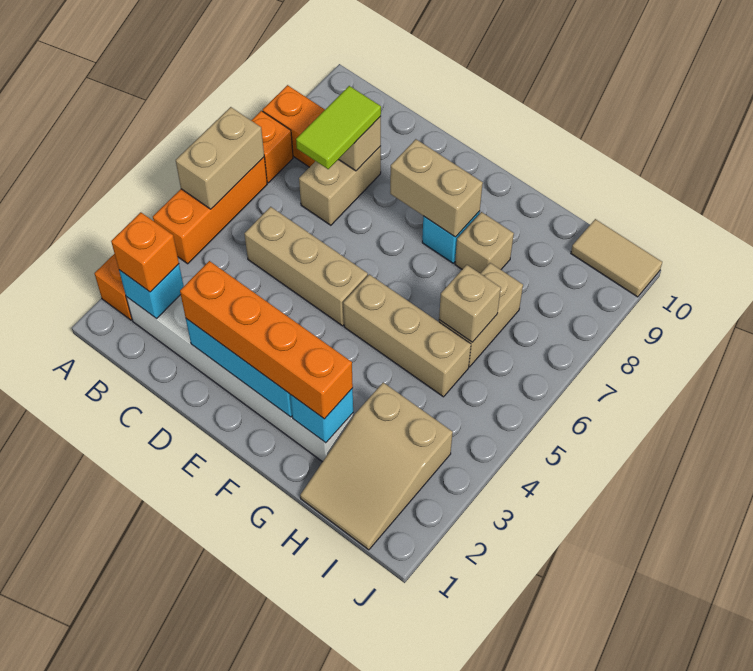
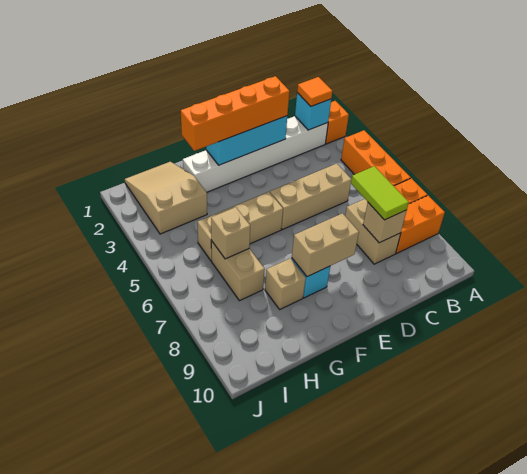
tan 1x2 brick [176,107,264,209] -> none
orange 1x1 brick [111,212,179,292] -> orange 1x1 tile [297,77,332,106]
cyan 1x1 brick [290,388,353,443] -> none
tan 1x2 tile [571,219,662,297] -> none

